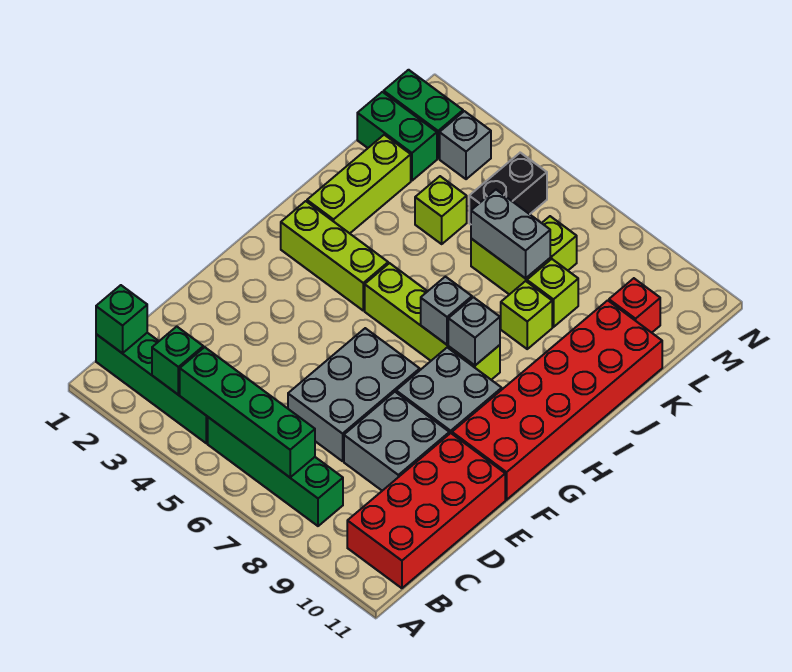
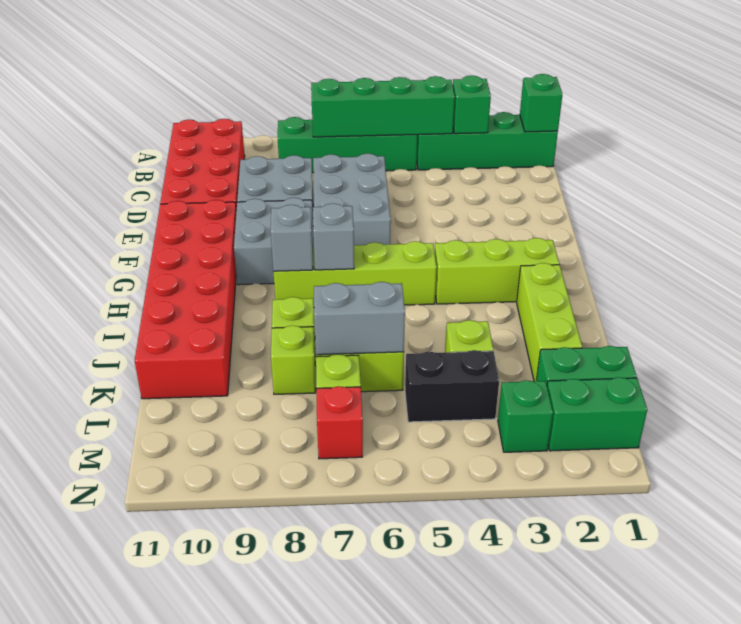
black 1x2 brick [469,153,547,224] -> black 1x2 brick turned to [405,350,499,422]
red 1x1 brick [609,278,660,333] -> red 1x1 brick moved to [316,386,363,459]
grey 1x1 brick [440,111,491,179] -> green 1x1 brick [498,380,553,452]

